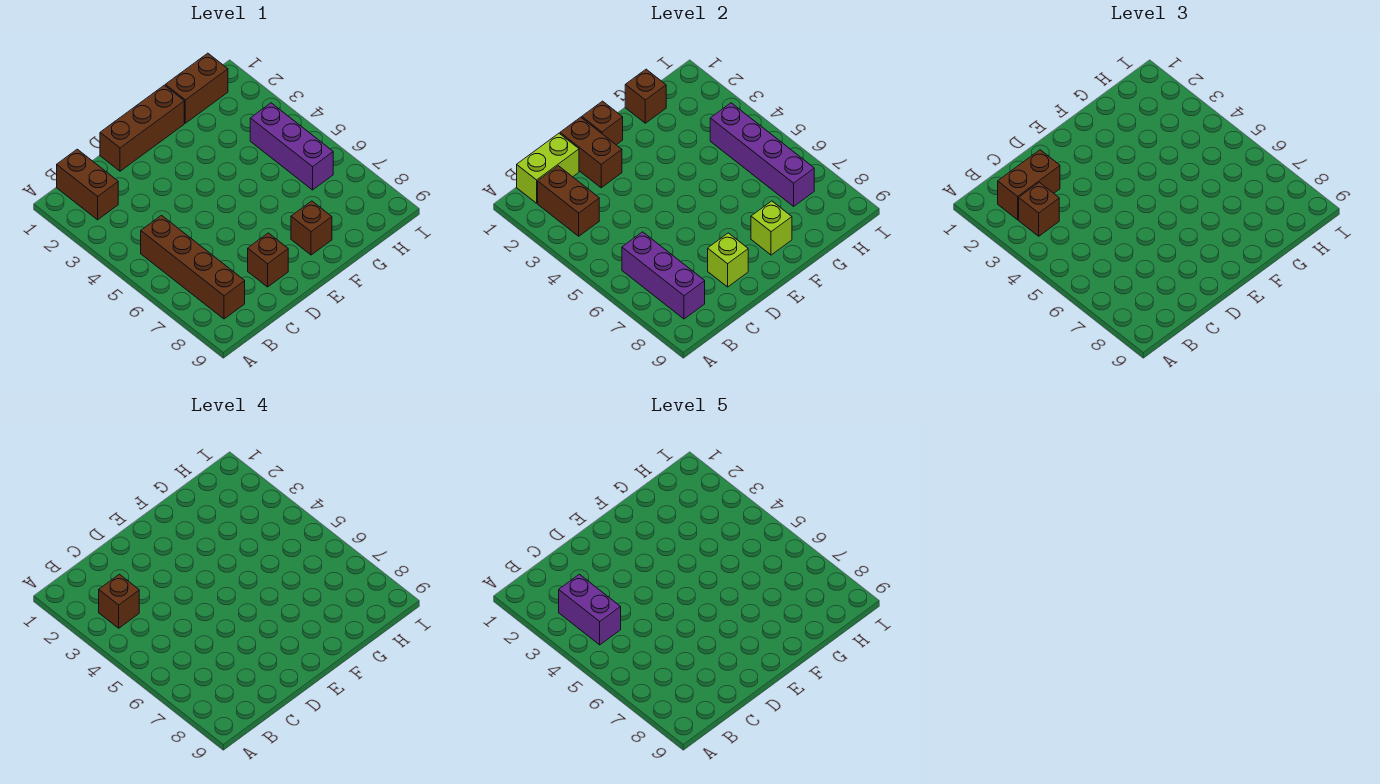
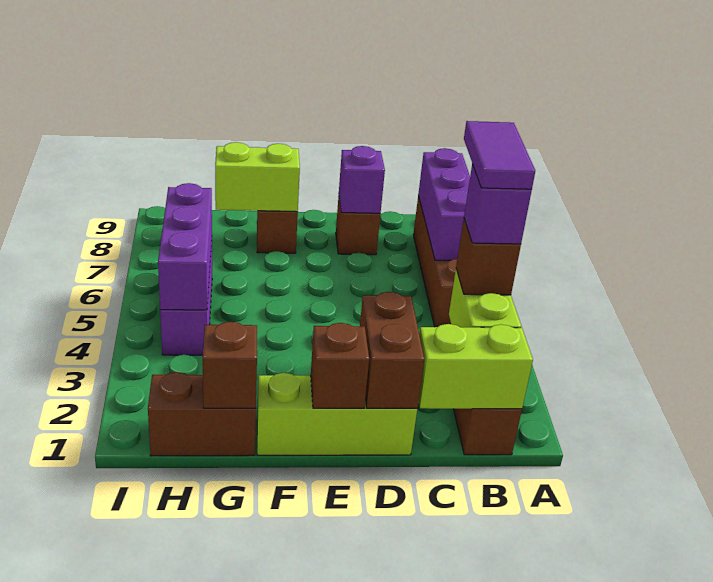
brown 1x2 brick [538,166,599,236] -> lime 1x2 brick [449,269,521,328]
brown 1x2 brick [998,150,1060,220] -> none
brown 1x1 brick [99,574,139,628] -> purple 1x1 brick [464,164,532,244]
purple 1x2 brick [559,574,621,645] -> purple 1x2 tile [464,121,535,189]
brown 1x3 brick [100,85,184,171] -> lime 1x3 brick [257,373,417,455]
lime 1x1 brick [708,233,748,287] -> purple 1x1 brick [339,146,385,213]
lime 1x1 brick [751,201,792,255] -> lime 1x2 brick [215,142,300,212]
purple 1x4 brick [710,103,814,206] -> purple 1x3 brick [158,183,212,310]

